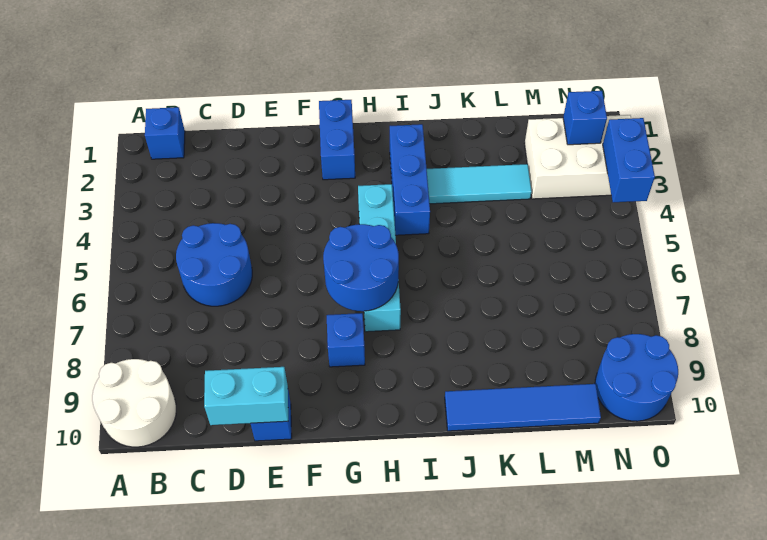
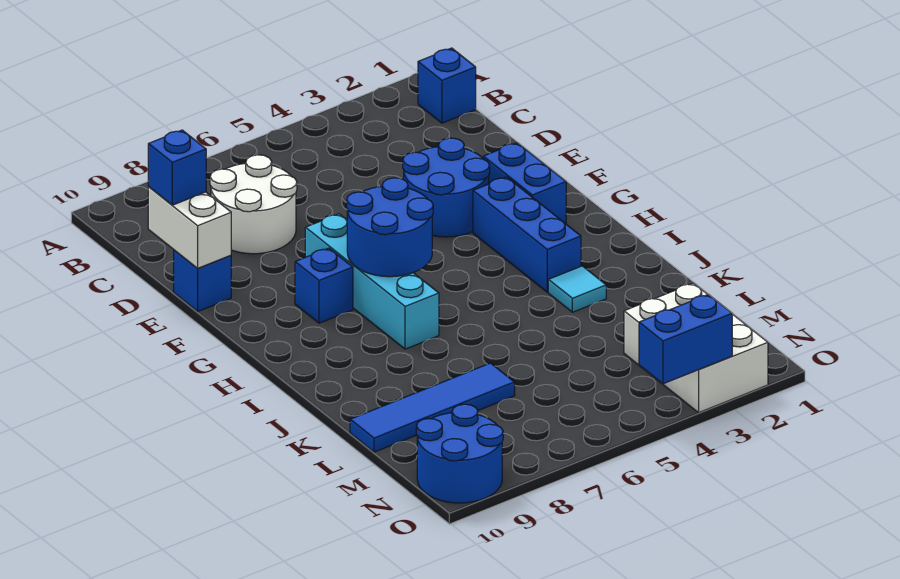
white 2x2 round brick [92,359,176,447] -> white 2x2 round brick moved to [210,155,297,254]
blue 2x2 round brick [176,223,252,306] -> blue 2x2 round brick moved to [403,138,490,237]
cyan 1x2 brick [204,367,288,425] -> white 1x2 brick [148,187,231,268]
blue 1x2 brick [319,100,355,180] -> blue 1x2 brick turned to [483,143,566,224]
cyan 1x4 brick [358,184,401,332] -> cyan 1x4 brick turned to [305,214,439,349]
blue 1x3 brick [390,124,430,235] -> blue 1x3 brick turned to [473,177,581,292]
cyan 1x3 tile [427,164,532,204] -> cyan 1x1 tile [548,266,606,312]
blue 1x4 tile [445,384,601,431] -> blue 1x4 tile turned to [350,363,515,452]
blue 1x1 brick [563,91,607,145] -> blue 1x1 brick moved to [148,130,206,205]

